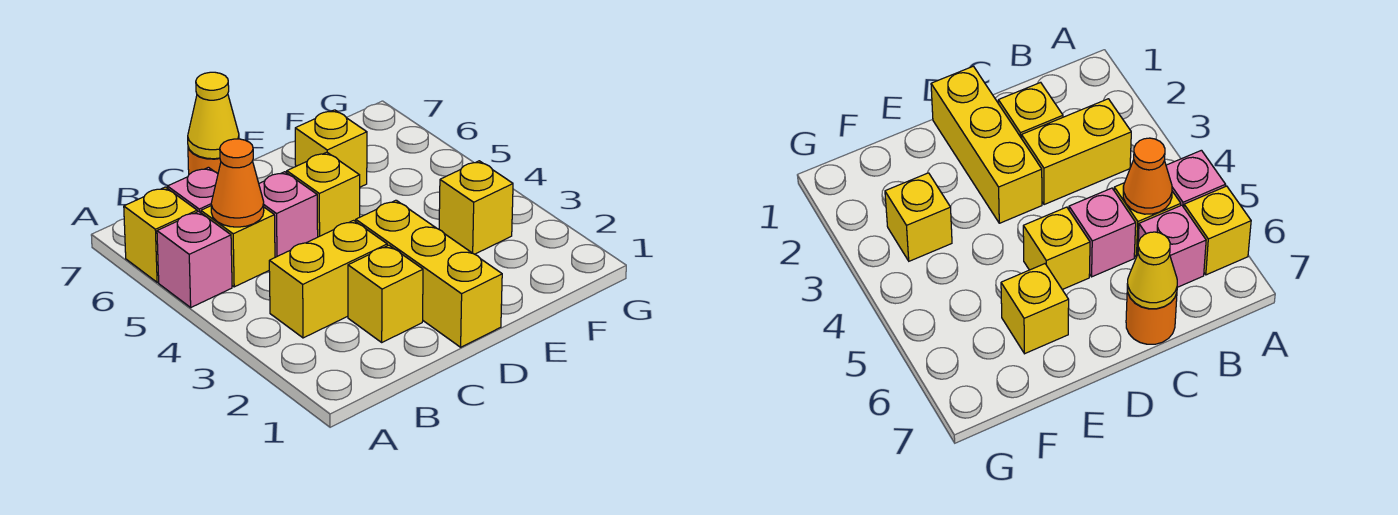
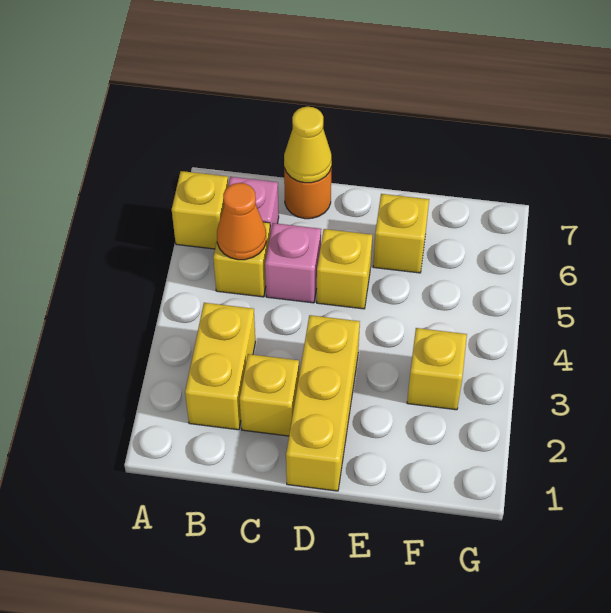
pink 1x1 brick [157,211,232,307] -> none
yellow 1x2 brick [269,220,387,338] -> yellow 1x2 brick turned to [185,303,255,430]

